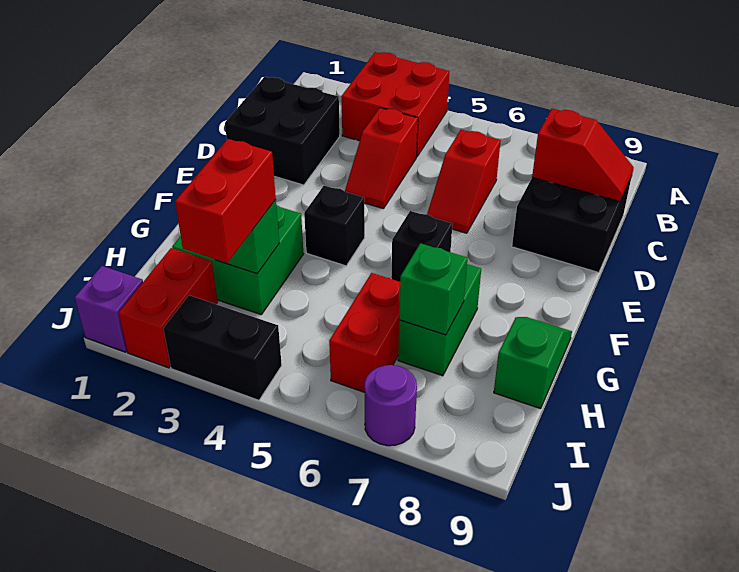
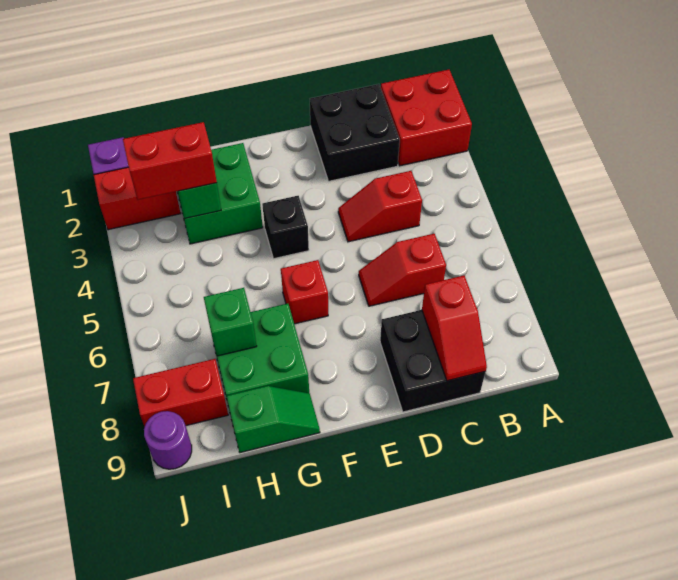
red 2x2 brick [341,52,449,157] -> red 2x2 brick moved to [381,70,472,166]
black 1x1 brick [391,211,452,282] -> red 1x1 brick [281,260,328,324]
green 1x2 brick [398,264,481,376] -> green 2x2 brick [211,304,309,407]
red 1x2 brick [329,273,400,392] -> red 1x2 brick moved to [133,359,228,426]
black 1x2 brick [163,295,282,400] -> none
purple 1x1 round brick [365,365,417,446] -> purple 1x1 round brick moved to [144,411,192,469]

